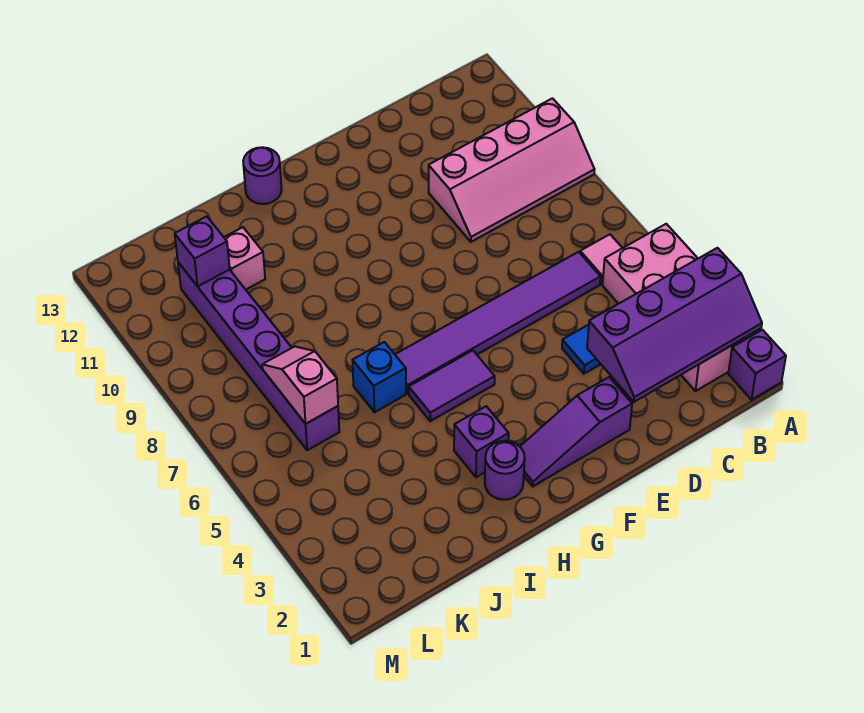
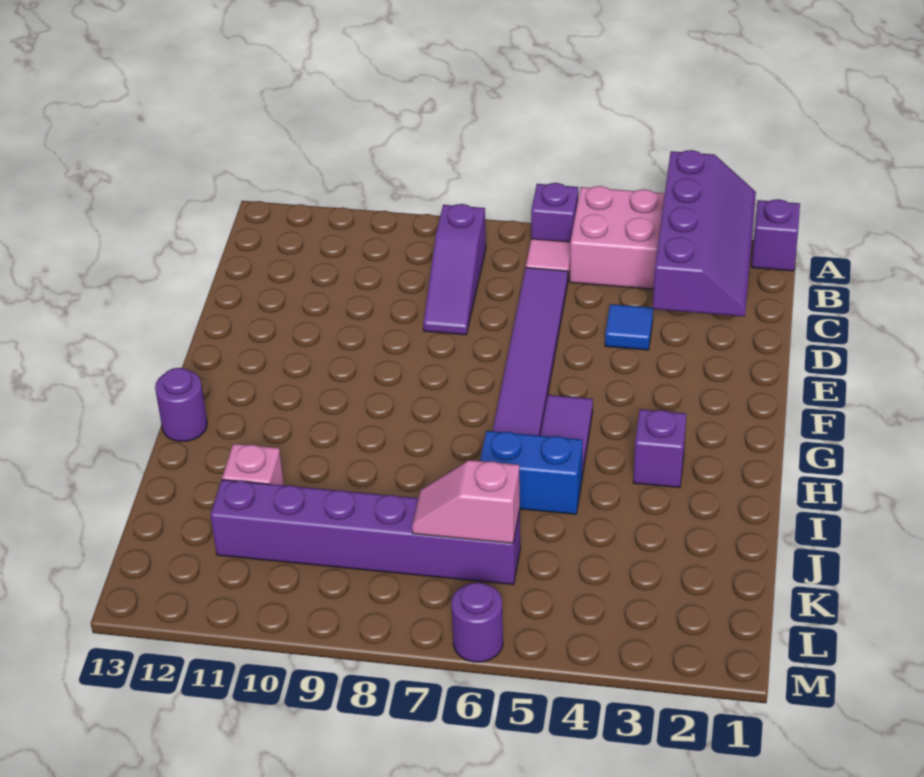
pink 2x4 slope [429,98,595,242] -> none
purple 1x3 slope [520,377,632,486] -> purple 1x3 slope moved to [423,204,486,335]
purple 1x1 round brick [485,441,525,500] -> purple 1x1 round brick moved to [452,583,503,662]
blue 1x1 brick [353,342,406,412] -> blue 1x2 brick [480,431,583,514]
purple 1x1 brick [175,216,230,286] -> purple 1x1 brick moved to [531,183,578,242]

